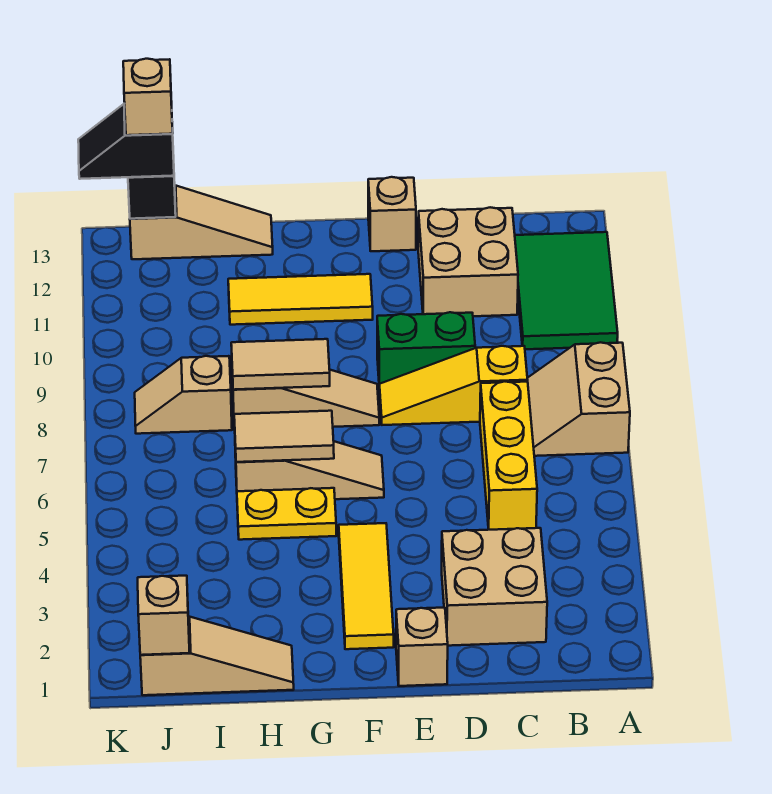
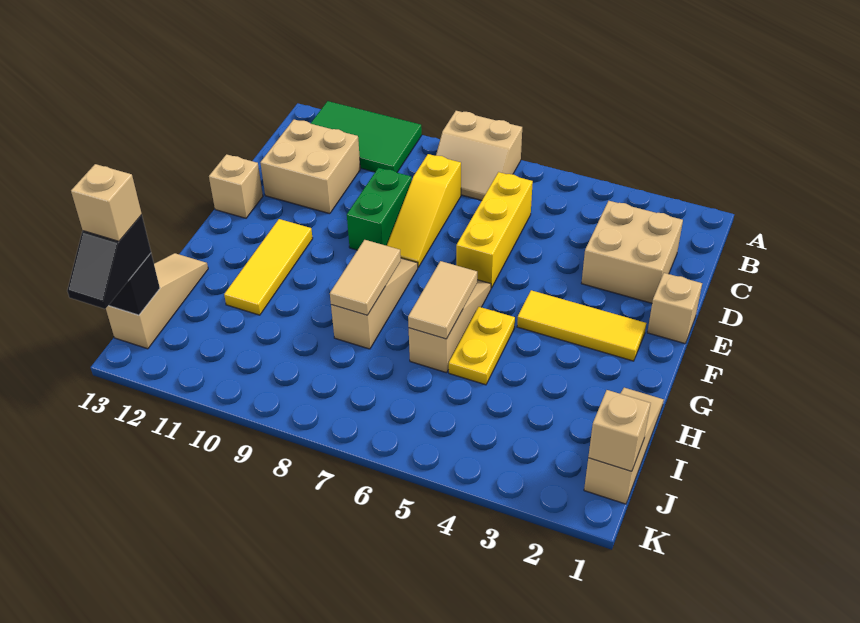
yellow 1x3 brick [480,382,537,530] -> yellow 1x3 brick turned to [456,172,533,288]
tan 1x2 slope [135,356,232,434] -> none

